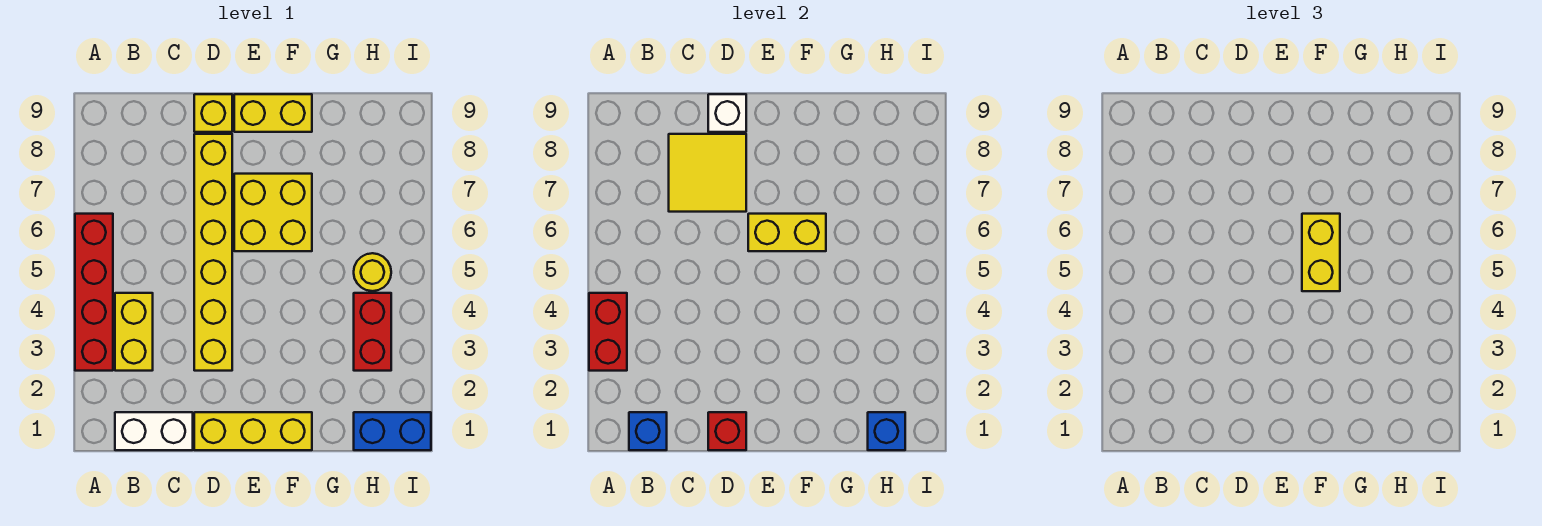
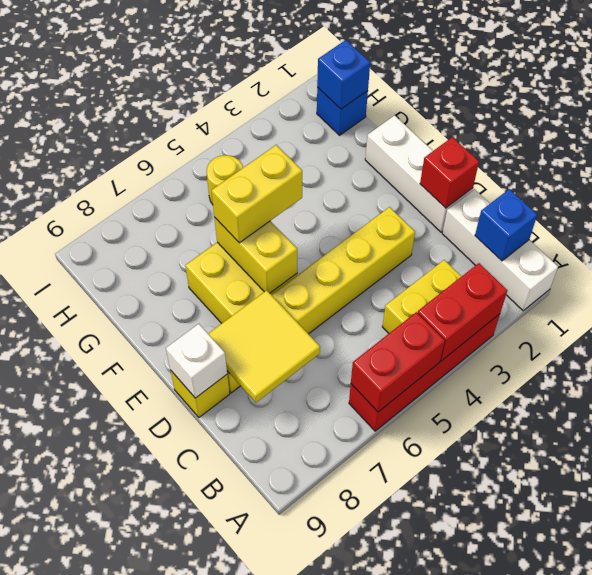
white 1x2 brick [115,412,193,450] -> white 1x3 brick [442,189,558,311]
yellow 1x3 brick [194,412,312,450] -> white 1x3 brick [365,115,473,232]
yellow 1x2 brick [234,94,312,132] -> none
blue 1x2 brick [354,412,431,450] -> blue 1x1 brick [317,87,368,135]
red 1x2 brick [354,293,391,371] -> red 1x2 brick moved to [351,312,445,412]

